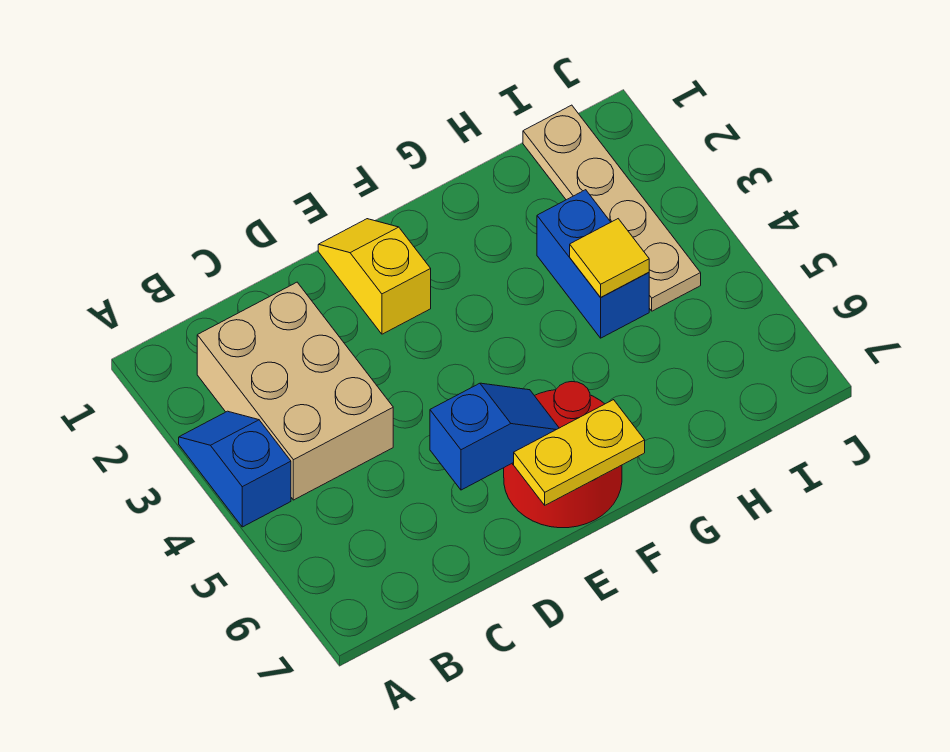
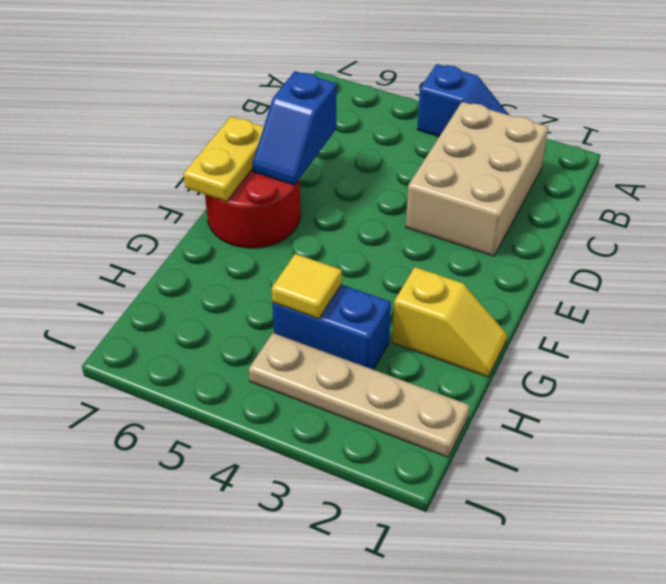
tan 2x3 brick [197,282,393,500] -> tan 2x3 brick turned to [406,102,548,256]
yellow 1x2 slope [318,219,431,334] -> yellow 1x2 slope moved to [392,267,507,377]

